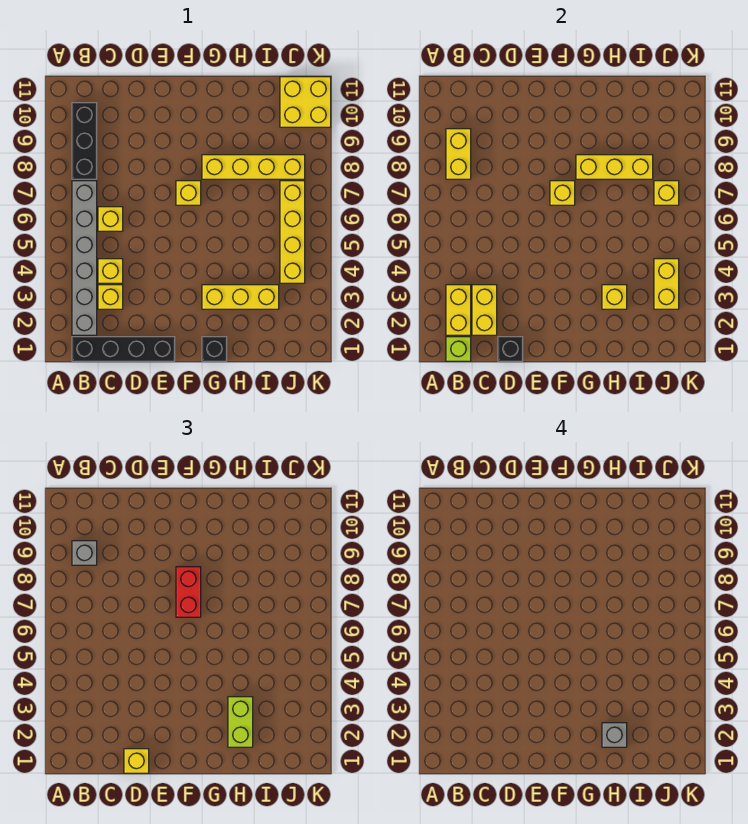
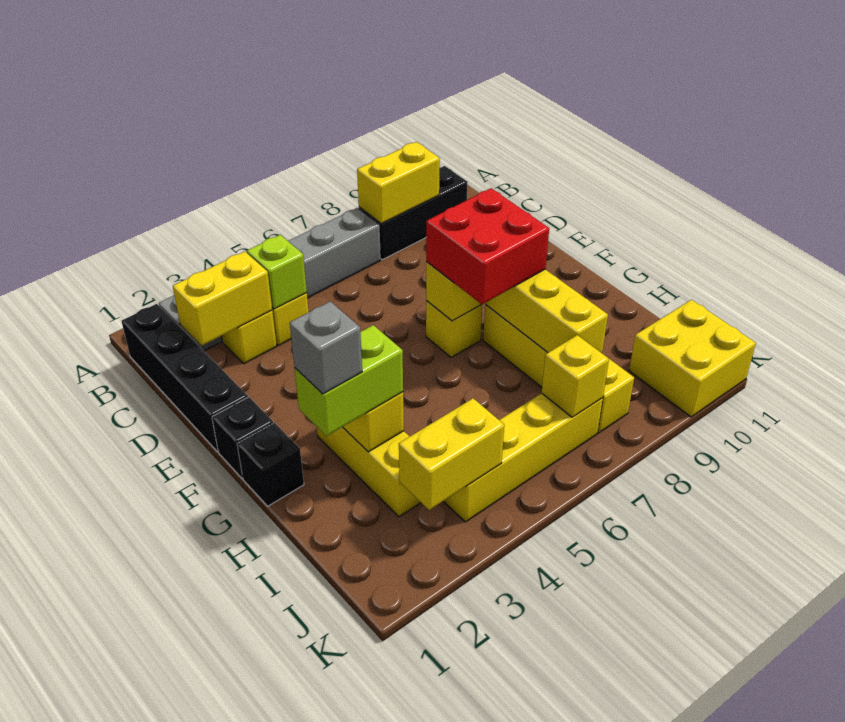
lime 1x1 brick [446,337,471,361] -> lime 1x1 brick moved to [247,235,307,309]
yellow 1x2 brick [446,285,471,335] -> none
grey 1x1 brick [72,541,97,565] -> none
yellow 1x1 brick [98,207,123,231] -> none
black 1x1 brick [498,337,523,361] -> black 1x1 brick moved to [212,397,273,478]
yellow 1x1 brick [124,749,149,773] -> none
red 1x2 brick [176,567,201,617] -> red 2x2 brick [426,188,549,304]

